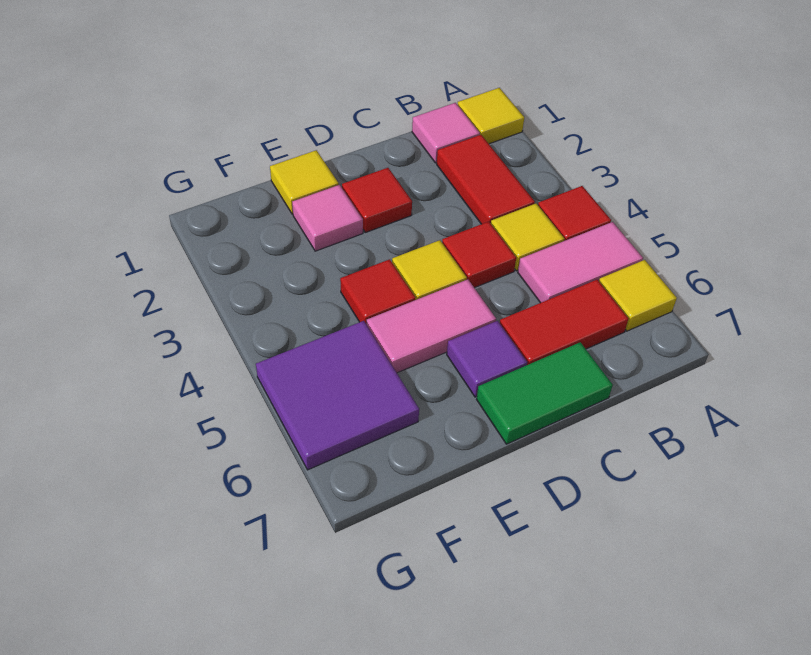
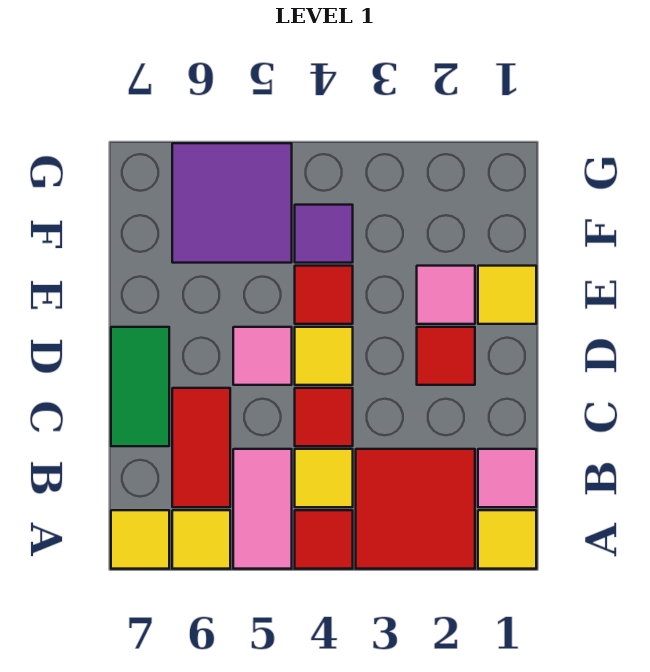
none -> yellow 1x1 tile [111,510,169,569]
red 1x2 tile [437,135,535,224] -> red 2x2 tile [356,449,475,569]
pink 1x2 tile [367,279,496,373] -> pink 1x1 tile [233,327,292,385]
purple 1x1 tile [447,321,527,397] -> purple 1x1 tile moved to [295,205,353,263]

